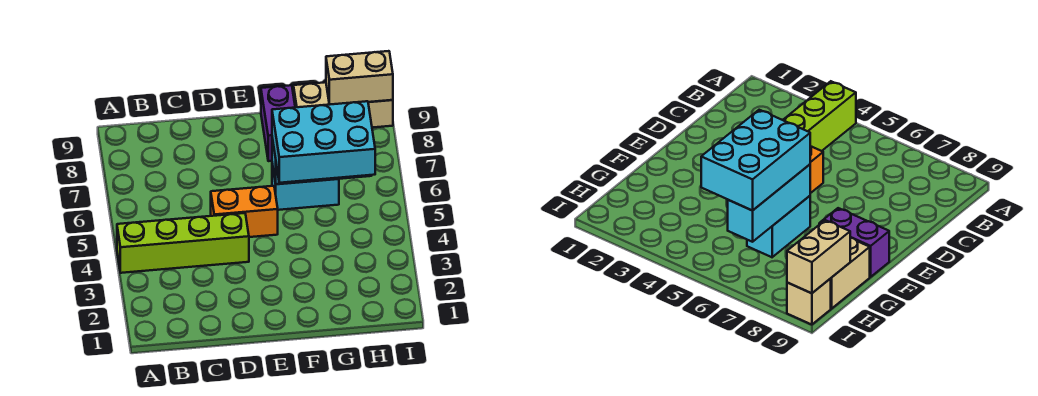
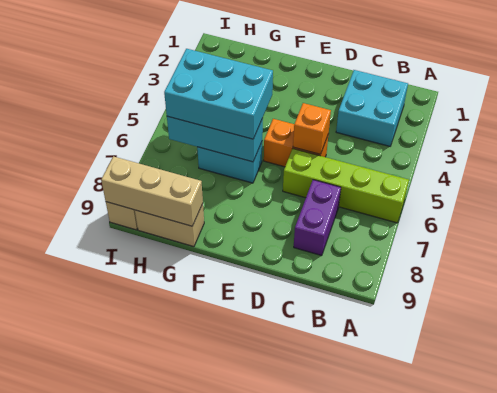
lime 1x4 brick [117,213,249,273] -> lime 1x4 brick moved to [283,149,409,223]
none -> cyan 2x2 brick [336,70,408,146]
none -> orange 1x1 brick [293,103,331,154]
purple 1x2 brick [261,85,295,161] -> purple 1x2 brick moved to [294,180,341,256]
tan 1x2 brick [326,51,393,105] -> tan 1x3 brick [101,156,203,226]

